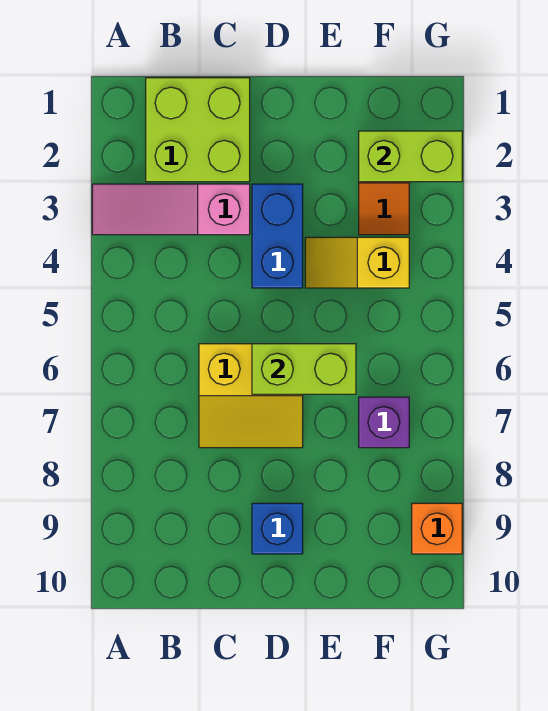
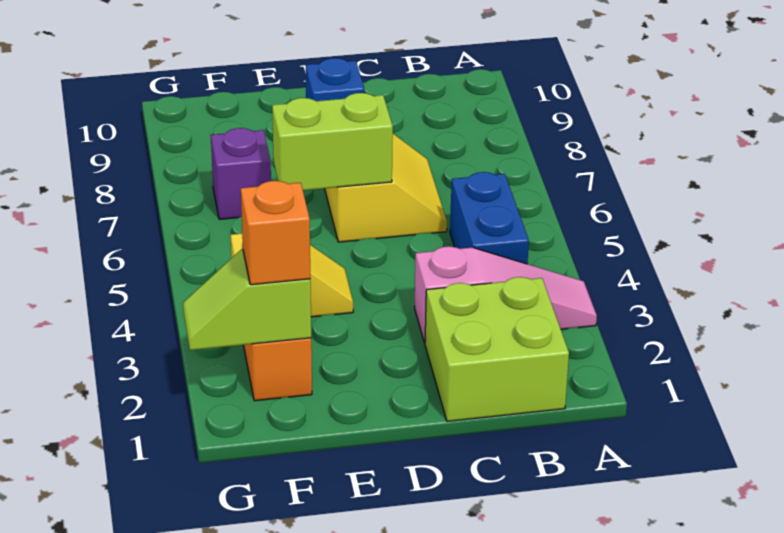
yellow 2x2 slope [199,344,303,448] -> yellow 2x2 slope turned to [325,134,447,242]
blue 1x2 brick [252,184,303,288] -> blue 1x2 brick moved to [450,172,529,264]
lime 1x2 brick [359,131,462,182] -> lime 1x2 slope [183,249,311,350]
orange 1x1 brick [412,503,462,554] -> orange 1x1 brick moved to [241,181,310,285]

